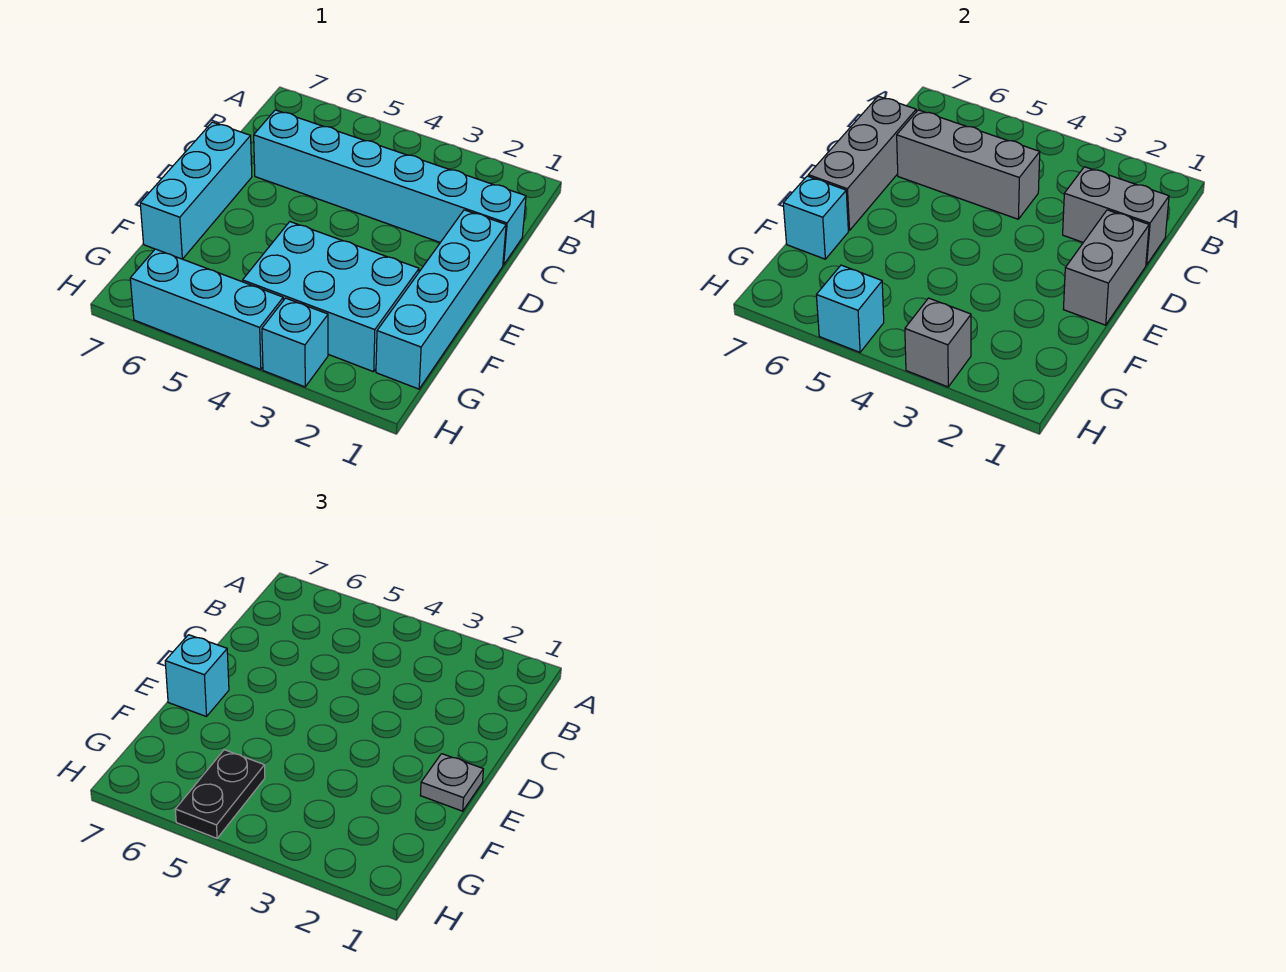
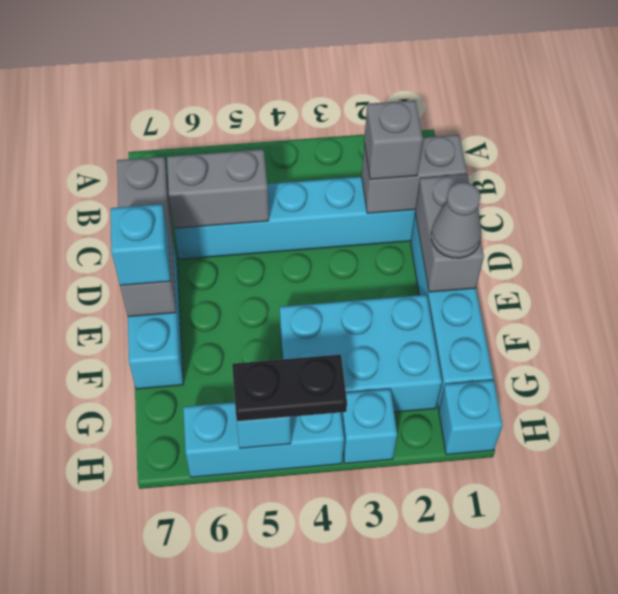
grey 1x3 brick [897,110,1040,219] -> grey 1x2 brick [167,149,269,228]
grey 1x1 plate [420,754,483,811] -> grey 1x1 cone [431,182,481,258]
cyan 1x1 brick [783,176,848,259] -> cyan 1x1 brick moved to [439,380,503,455]
black 1x2 plate [175,750,265,838] -> black 1x2 plate turned to [232,355,347,421]
grey 1x1 brick [905,298,971,387] -> grey 1x1 brick moved to [364,100,423,179]

